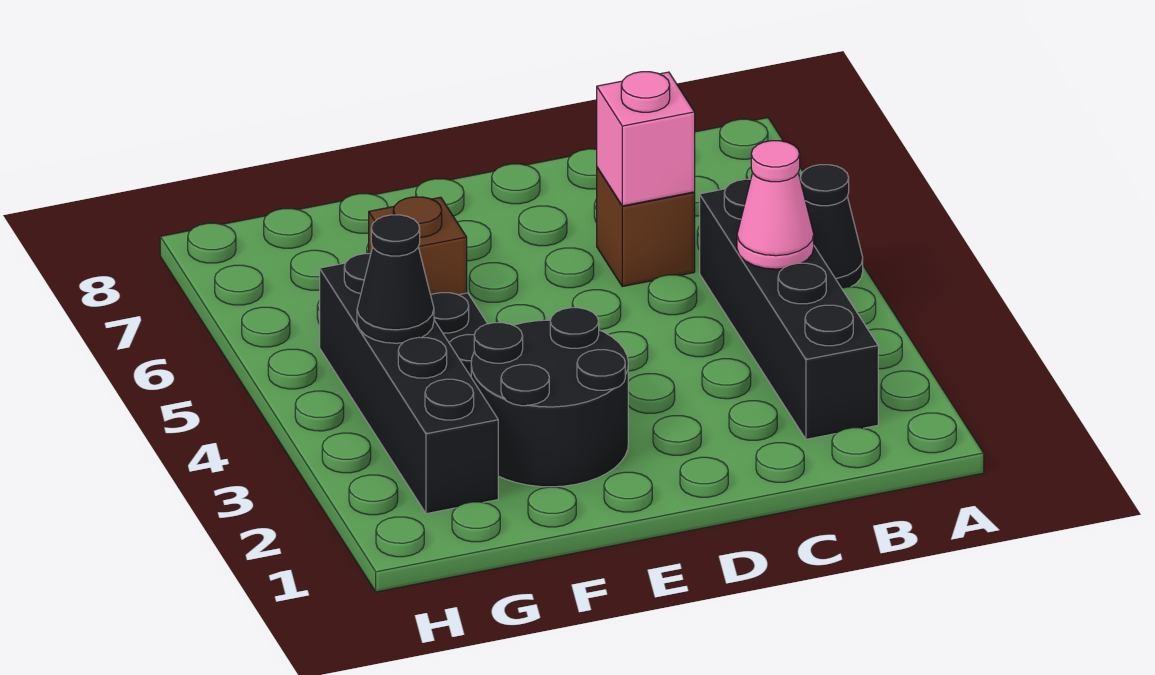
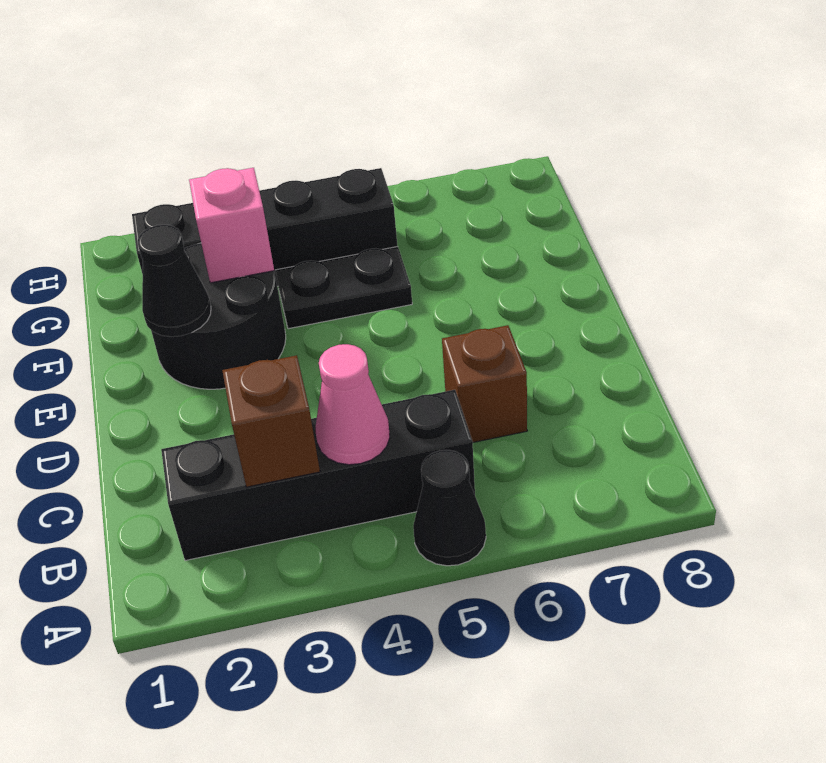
pink 1x1 brick [597,72,695,206] -> pink 1x1 brick moved to [189,168,274,283]
brown 1x1 brick [369,197,467,295] -> brown 1x1 brick moved to [222,355,320,487]
black 1x1 cone [357,215,434,343] -> black 1x1 cone moved to [138,225,211,337]

